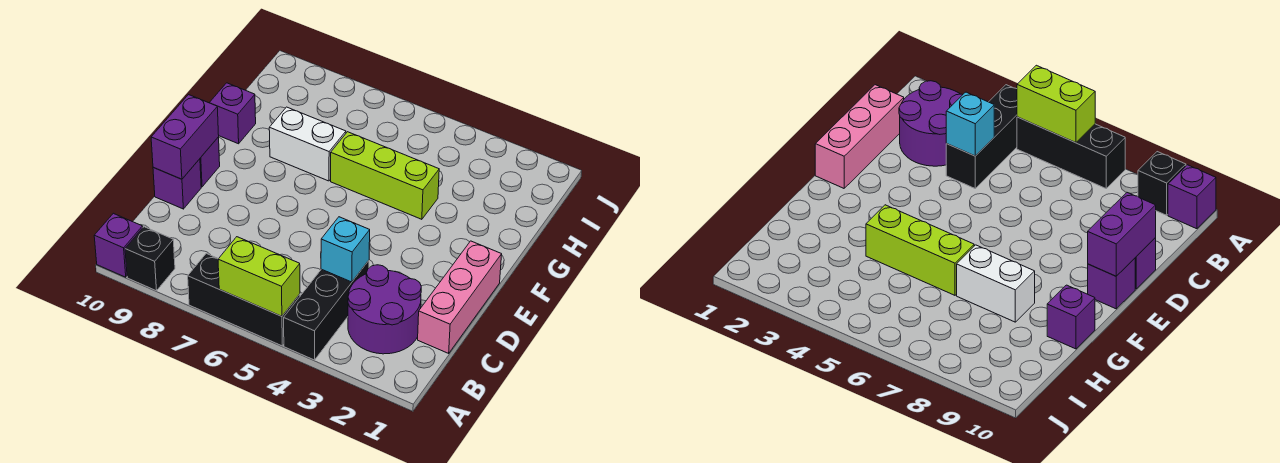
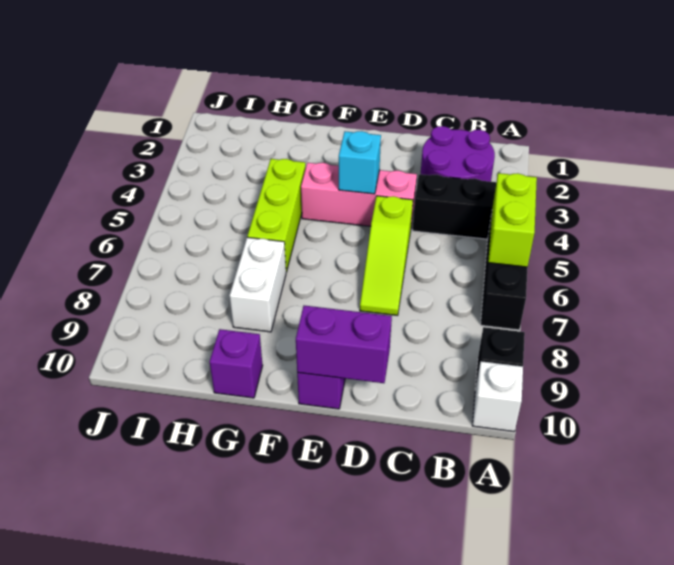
purple 1x1 brick [94,213,143,277] -> white 1x1 brick [472,361,523,432]
pink 1x3 brick [418,241,502,353] -> pink 1x3 brick moved to [301,163,417,226]
cyan 1x1 brick [321,217,370,282] -> cyan 1x1 brick moved to [339,131,381,194]
none -> lime 1x3 slope [360,196,413,315]
purple 1x1 brick [153,159,201,209] -> none

